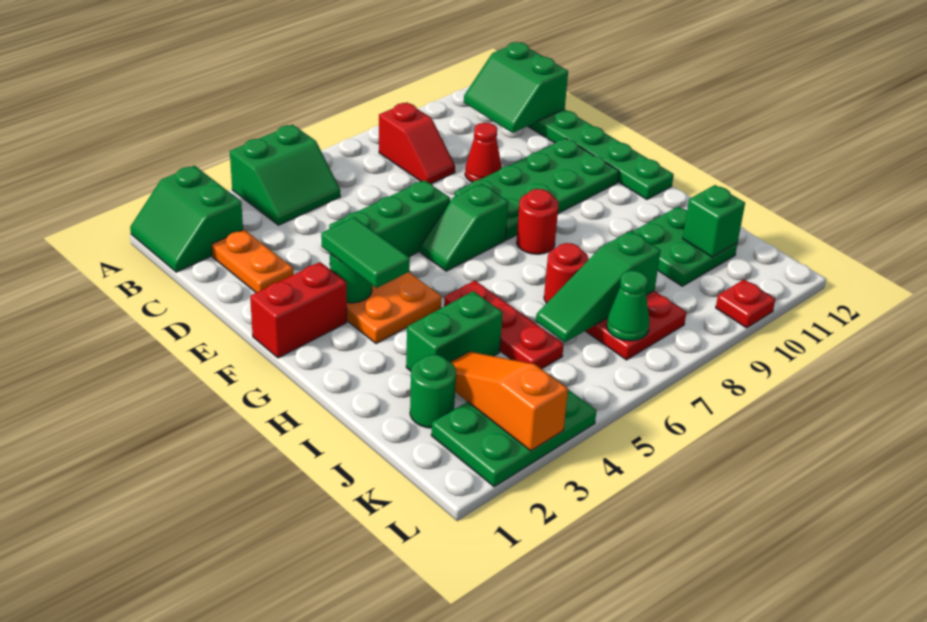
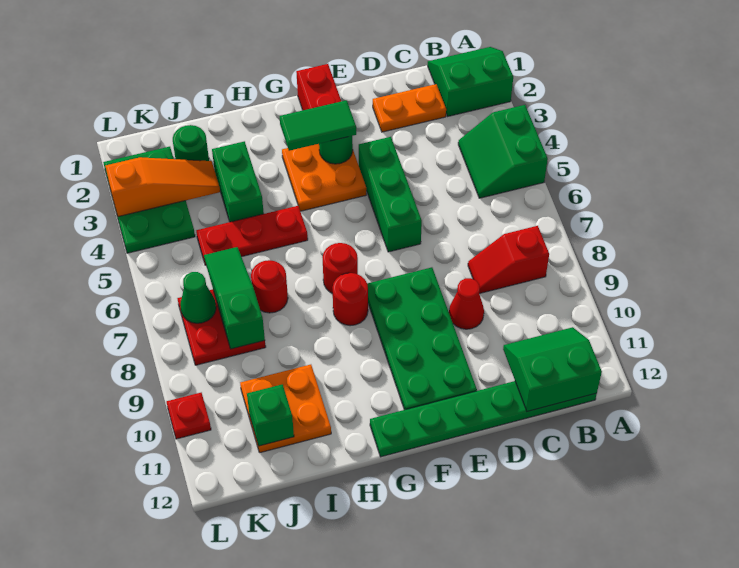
green 1x2 slope [420,184,508,271] -> none
none -> red 1x1 round brick [322,243,358,293]
green 2x2 plate [632,207,738,286] -> orange 2x2 plate [240,365,331,453]

